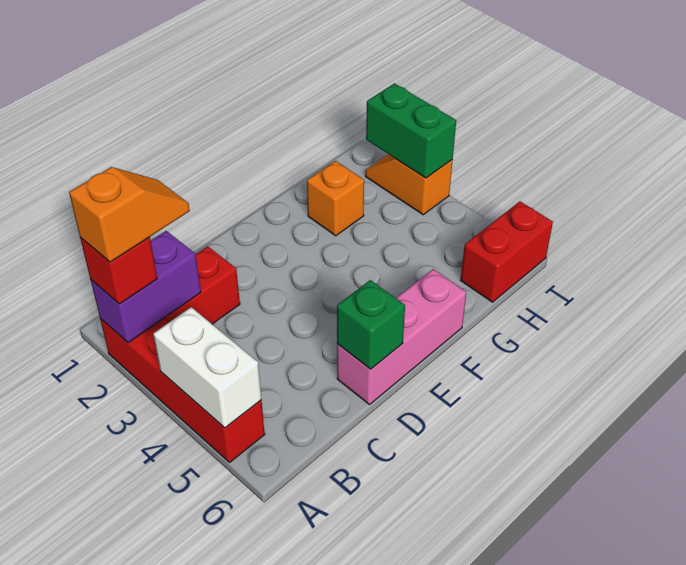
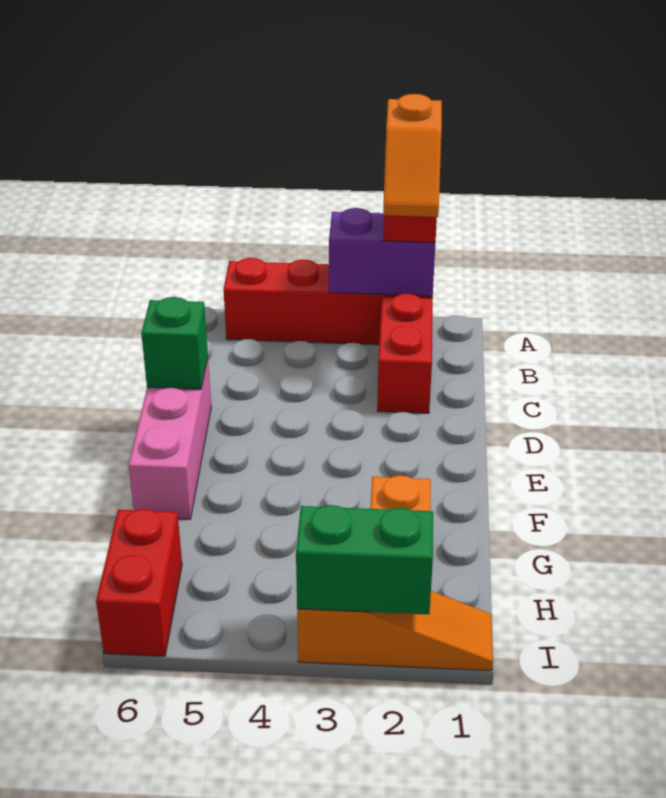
purple 1x2 brick [91,231,201,343] -> purple 1x2 brick turned to [329,208,435,296]
white 1x2 brick [153,307,261,428] -> none
orange 1x2 slope [365,154,453,215] -> orange 1x3 slope [297,591,493,671]

